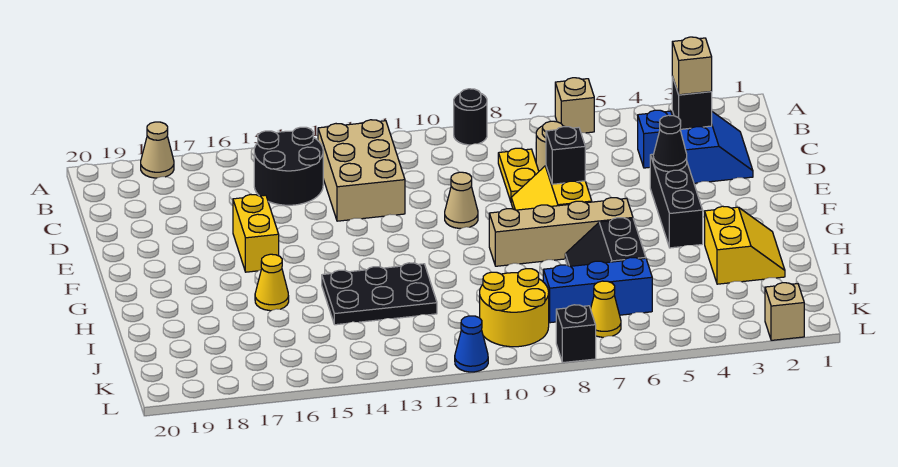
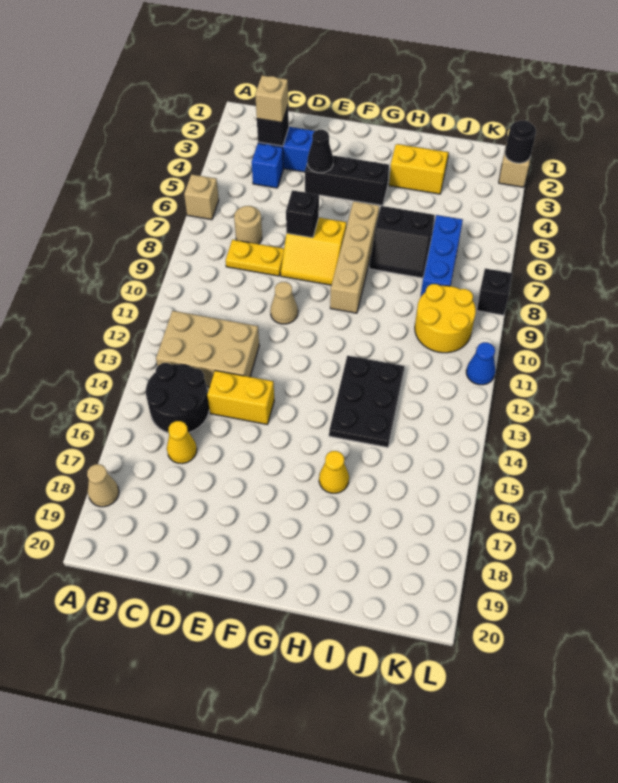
black 1x1 round brick [454,89,487,145] -> black 1x1 round brick moved to [505,120,536,163]
yellow 1x2 brick [233,195,279,272] -> yellow 1x2 brick moved to [207,371,274,425]
yellow 1x1 cone [591,281,621,337] -> yellow 1x1 cone moved to [167,421,197,464]

